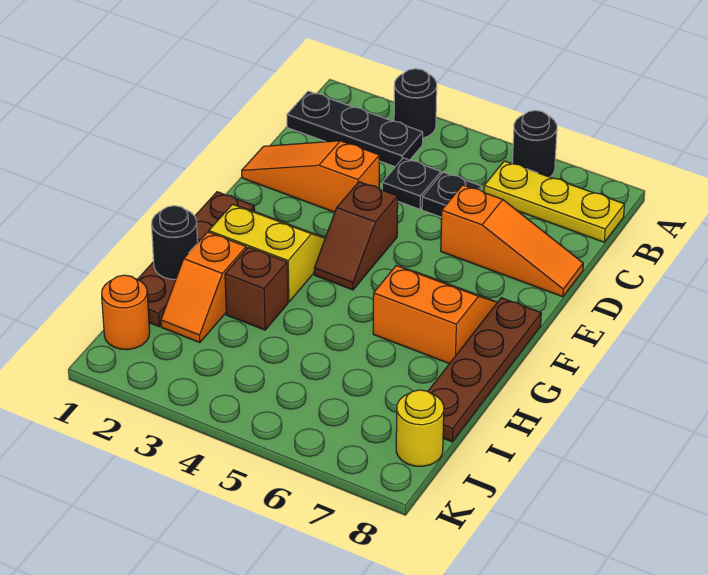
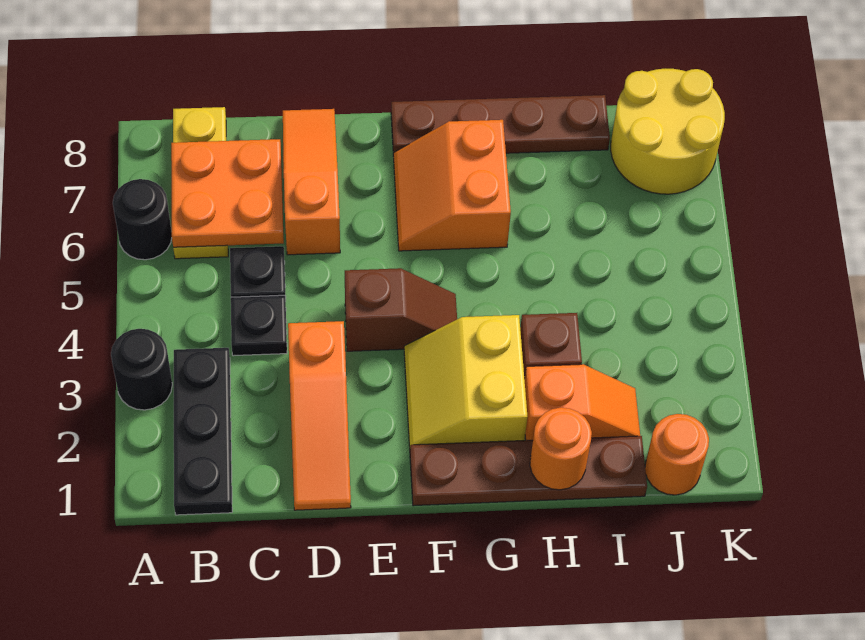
none -> orange 2x2 plate [171,139,284,247]
black 1x1 round brick [152,206,198,279] -> orange 1x1 round brick [530,408,592,490]
yellow 1x1 round brick [396,390,444,466] -> yellow 2x2 round brick [611,69,725,194]

